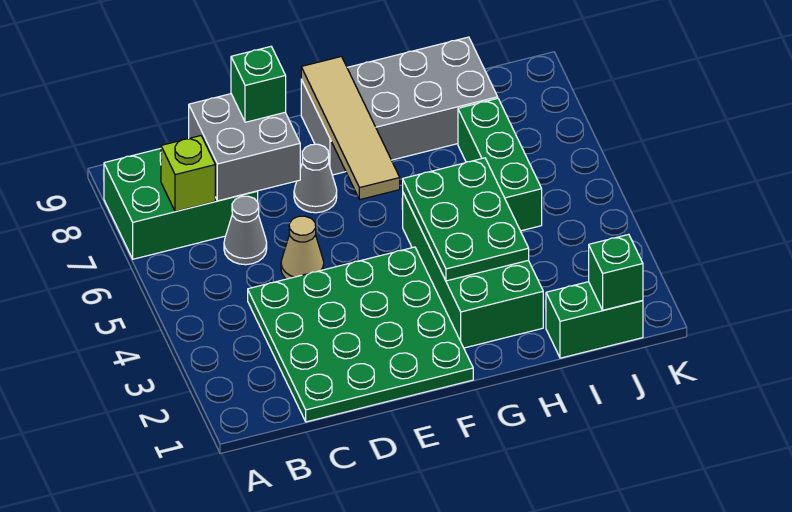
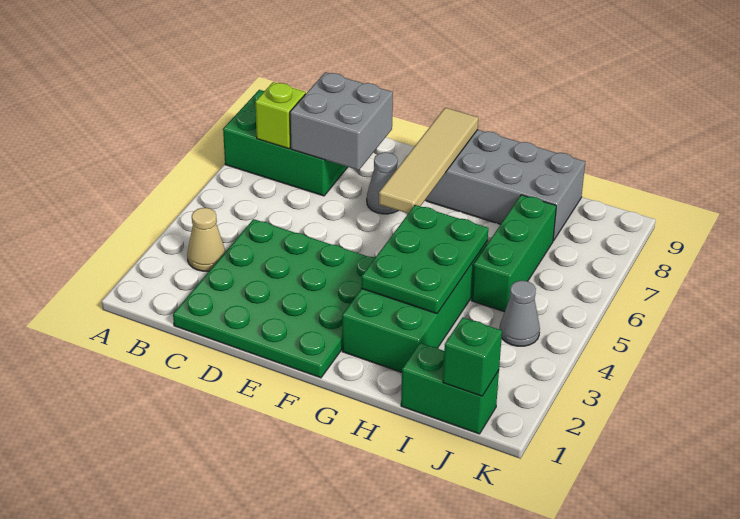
grey 1x1 cone [224,196,267,265] -> grey 1x1 cone moved to [500,281,540,346]
tan 1x1 cone [281,216,324,279] -> tan 1x1 cone moved to [187,208,226,271]
green 1x1 brick [231,47,286,122] -> none

